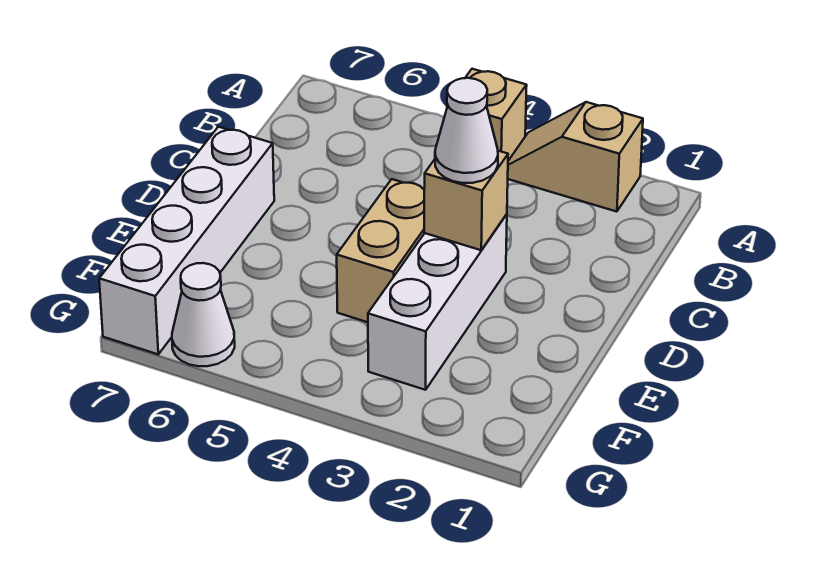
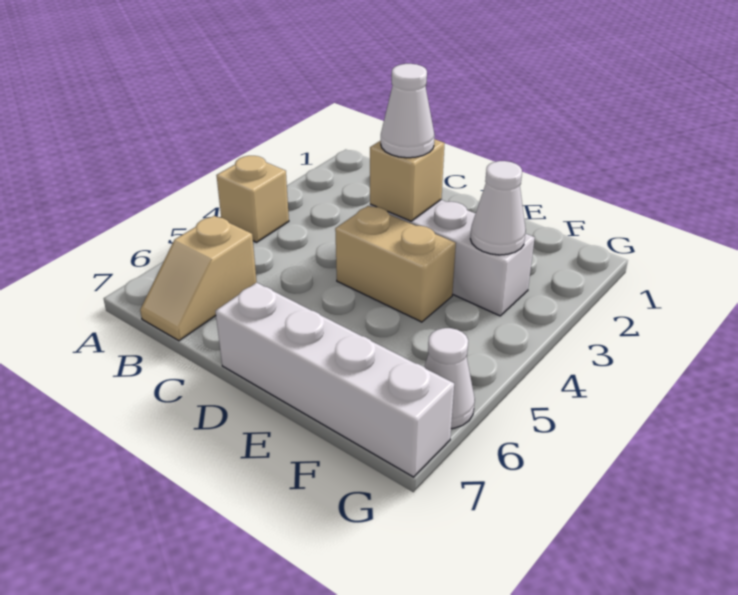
tan 1x2 slope [508,102,643,212] -> tan 1x2 slope moved to [140,216,257,341]
none -> white 1x1 cone [470,161,526,255]

